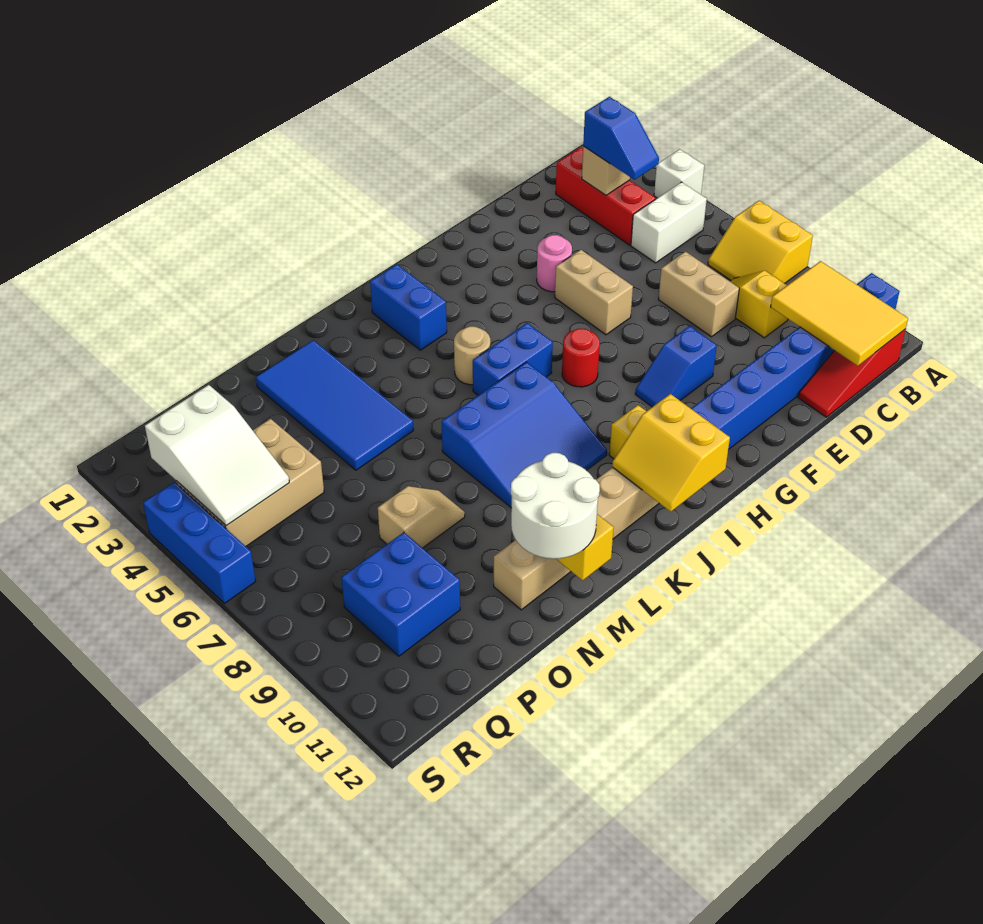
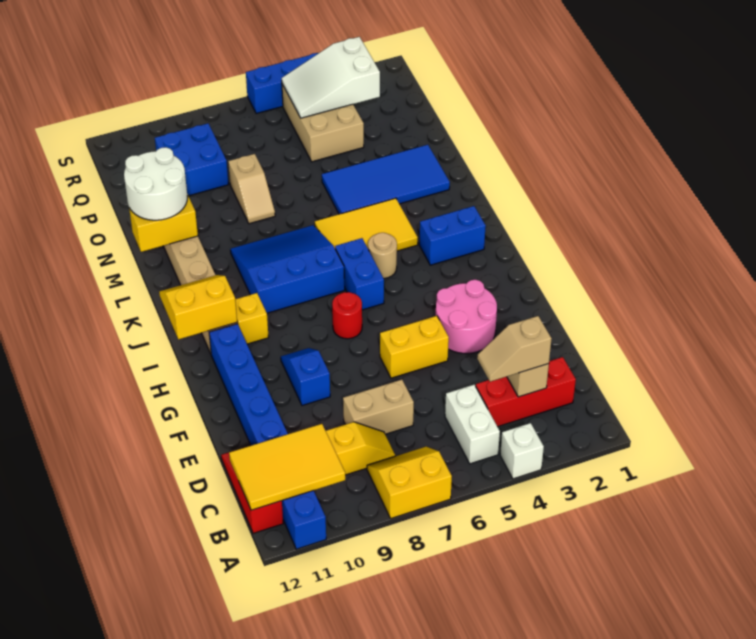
blue 1x2 slope [583,97,659,180] -> tan 1x2 slope [477,316,552,382]
pink 1x1 round brick [537,235,572,292] -> pink 2x2 round brick [436,280,497,353]
tan 1x2 brick [555,250,633,335] -> yellow 1x2 brick [380,316,449,378]
blue 3x3 slope [442,362,607,508] -> blue 3x3 slope turned to [230,225,345,313]
none -> yellow 2x3 tile [315,198,418,251]

